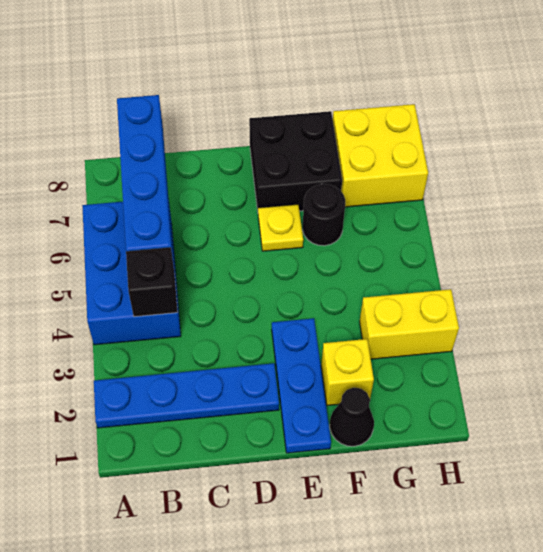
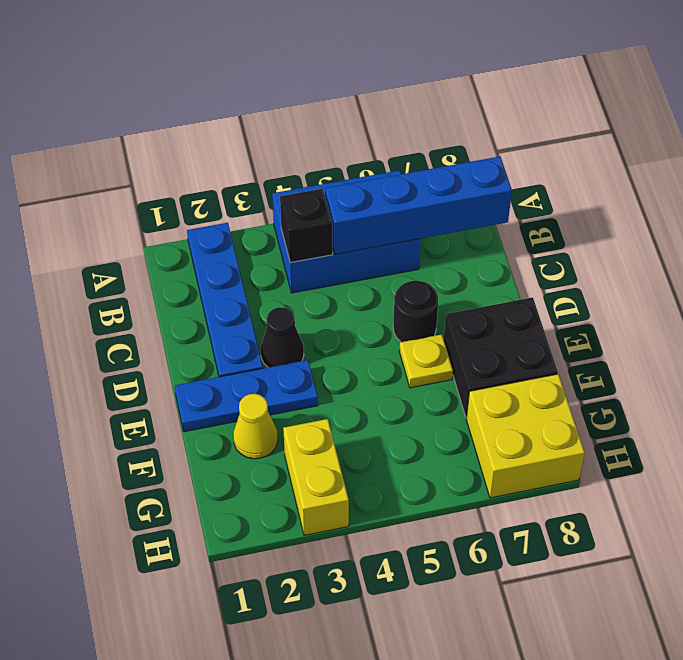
black 1x1 cone [330,387,374,446] -> black 1x1 cone moved to [261,307,304,368]
yellow 1x1 brick [321,339,374,405] -> yellow 1x1 cone [233,394,278,459]
black 1x1 round brick [303,184,345,246] -> black 1x1 round brick moved to [393,281,438,342]

